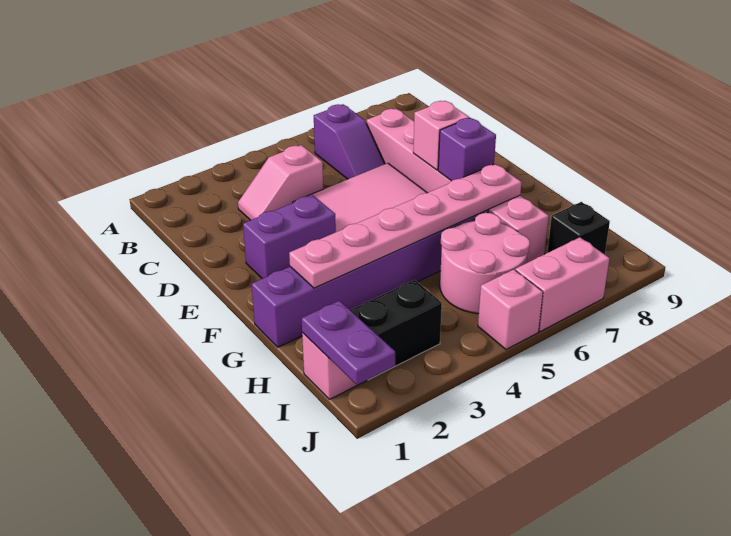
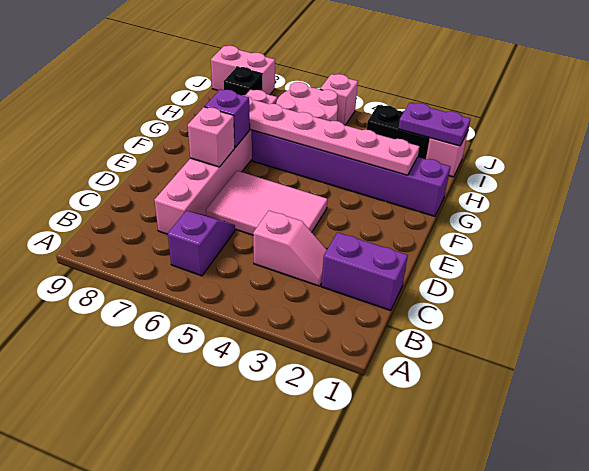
purple 1x2 brick [243,195,336,279] -> purple 1x2 brick moved to [321,232,408,311]
purple 1x2 plate [302,301,395,385] -> purple 1x2 plate turned to [398,103,471,146]
pink 1x2 brick [515,237,610,332] -> pink 1x2 brick moved to [211,46,275,95]

